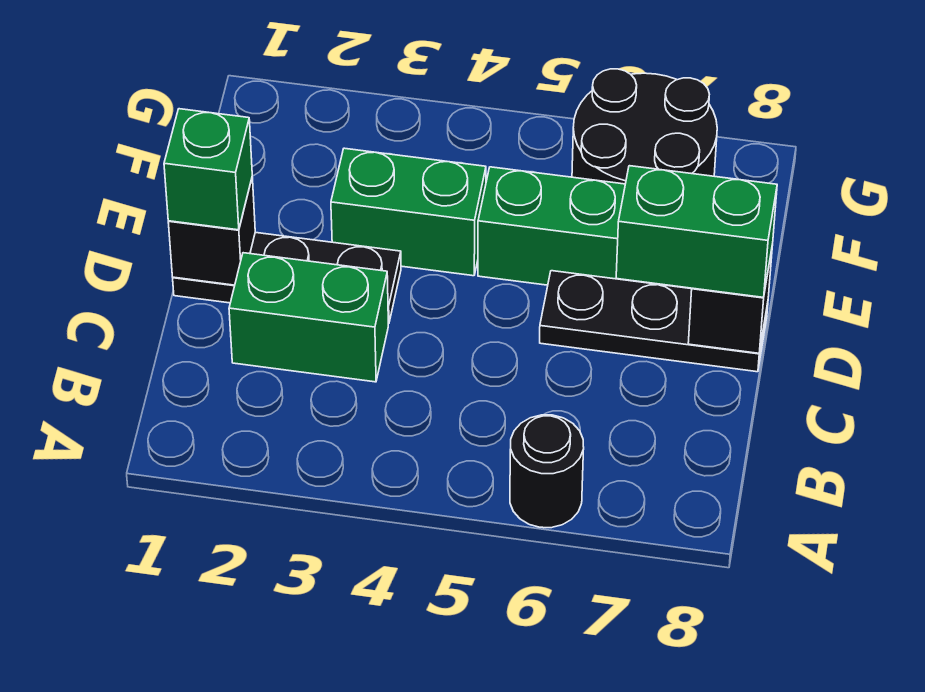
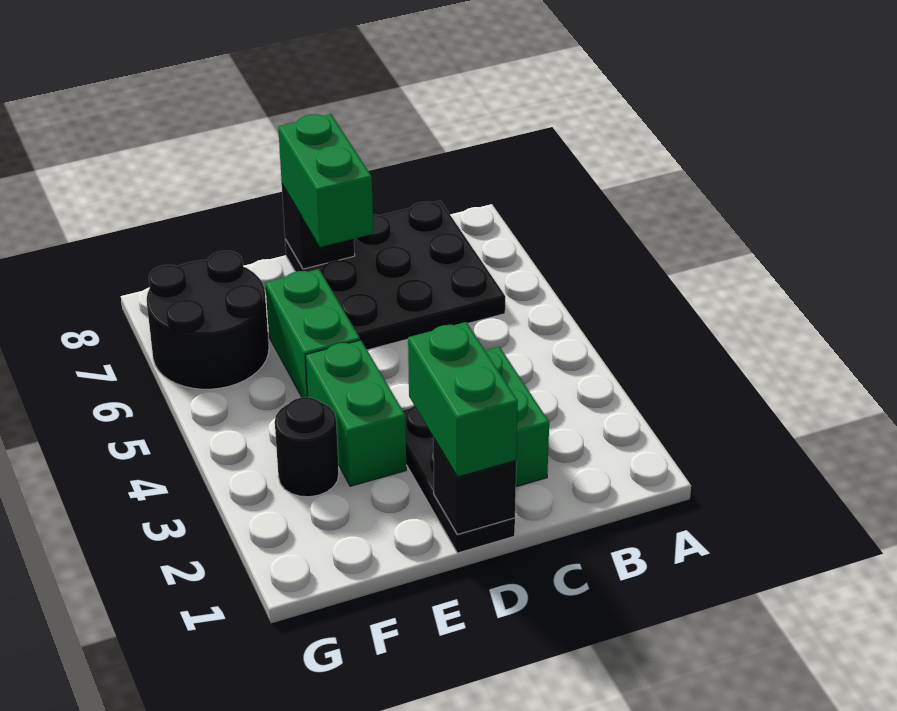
black 1x1 round brick [510,415,584,528] -> black 1x1 round brick moved to [275,397,339,497]
green 1x1 brick [164,109,252,230] -> green 1x2 brick [408,322,518,477]
black 1x3 plate [540,271,768,372] -> black 3x3 plate [285,201,505,350]

